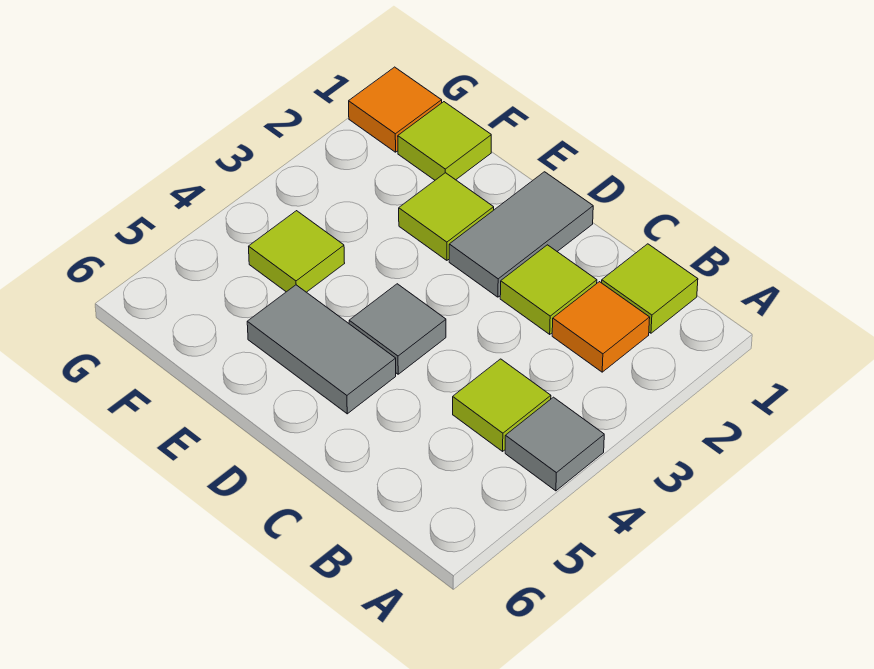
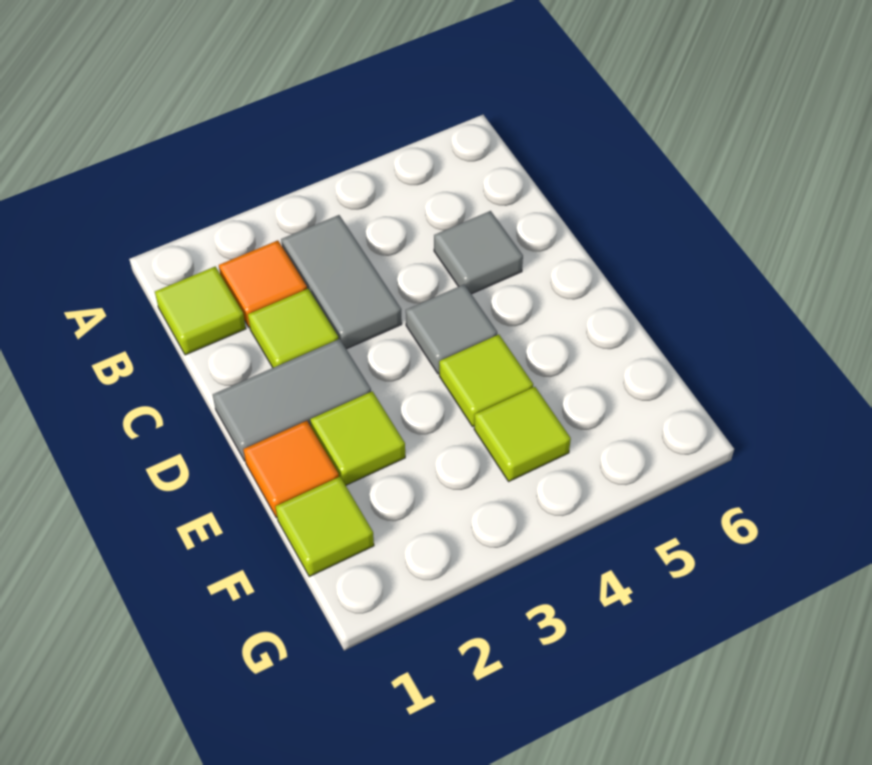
grey 1x1 tile [505,397,604,491] -> grey 1x1 tile moved to [434,211,523,294]
lime 1x1 tile [453,359,551,451] -> lime 1x1 tile moved to [439,334,533,427]
grey 1x2 tile [247,285,396,414] -> grey 1x2 tile moved to [281,215,402,349]
orange 1x1 tile [349,67,442,152] -> orange 1x1 tile moved to [243,421,339,518]

